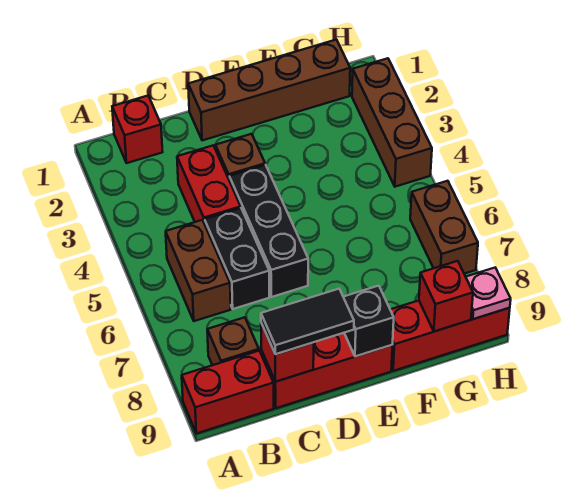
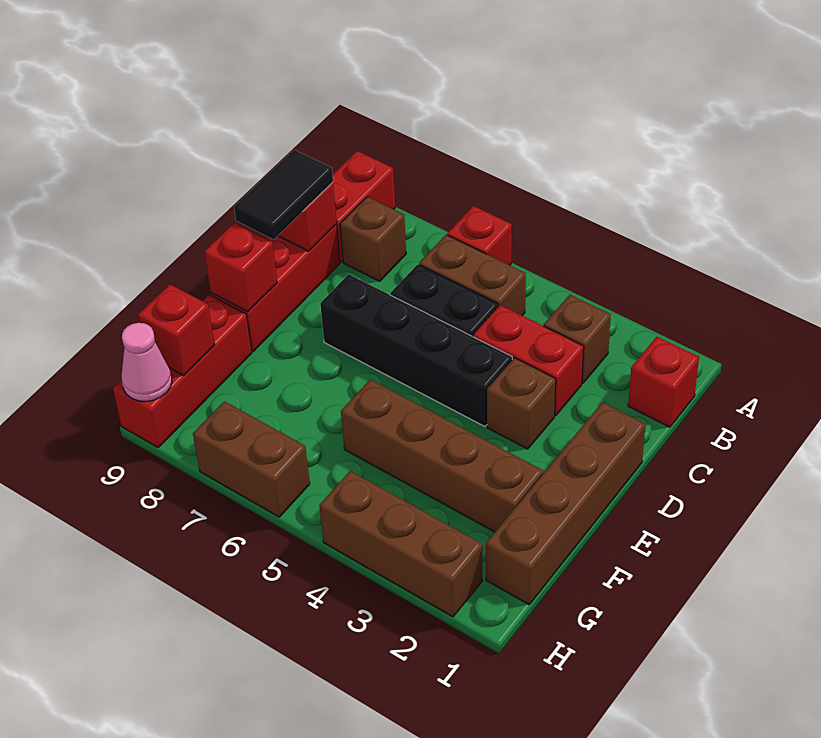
none -> red 1x1 brick [447,206,512,265]
none -> brown 1x1 brick [544,295,611,383]
black 1x3 brick [229,165,308,297] -> black 1x4 brick [320,274,512,427]
black 1x1 brick [344,286,394,357] -> red 1x1 brick [204,223,277,312]
none -> brown 1x4 brick [341,379,543,532]
pink 1x1 plate [466,268,511,319] -> pink 1x1 cone [121,323,172,402]

